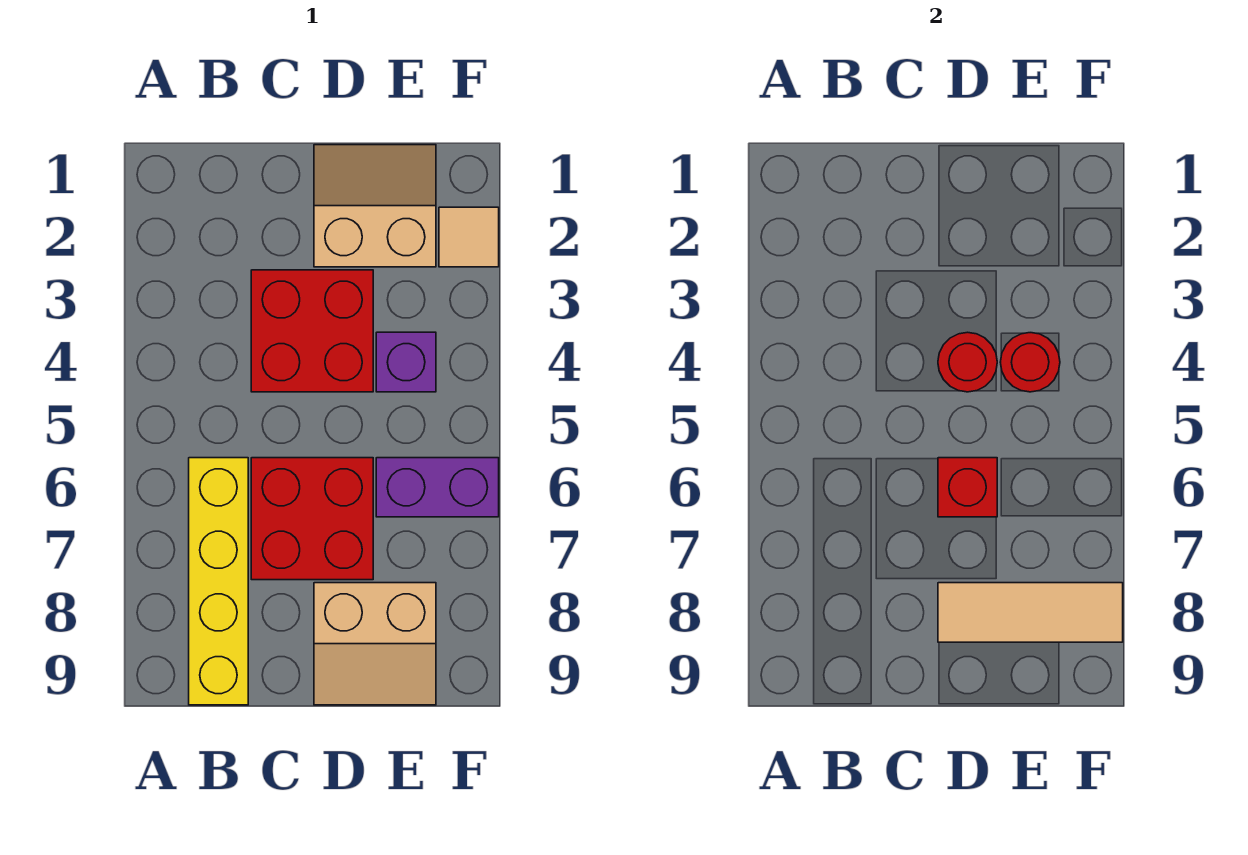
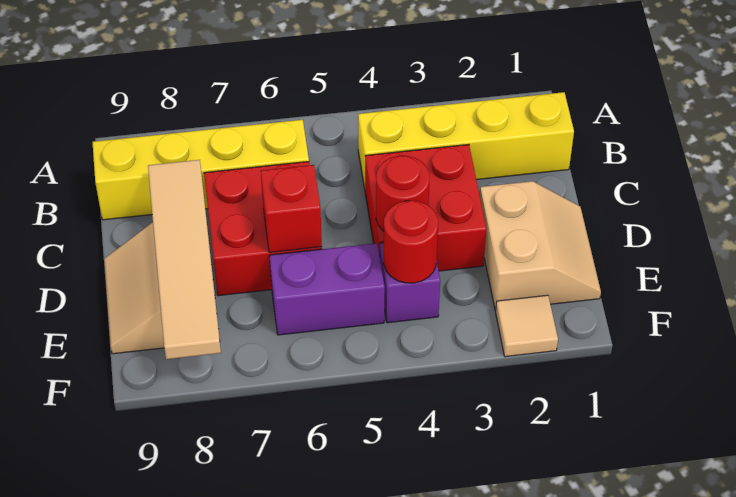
none -> yellow 1x4 brick [358,92,574,189]
tan 1x3 tile [938,583,1123,642] -> tan 1x4 tile [148,160,221,359]
purple 1x2 brick [376,458,499,517] -> purple 1x2 brick turned to [269,243,385,335]

